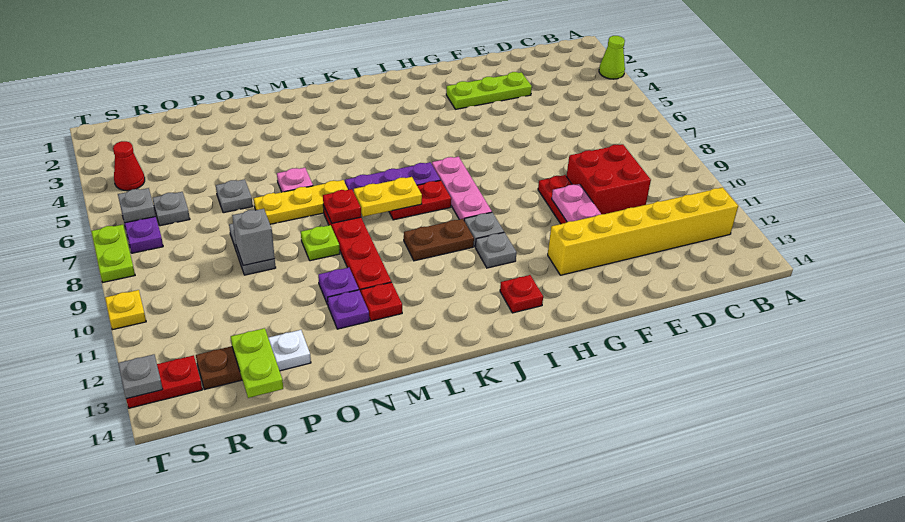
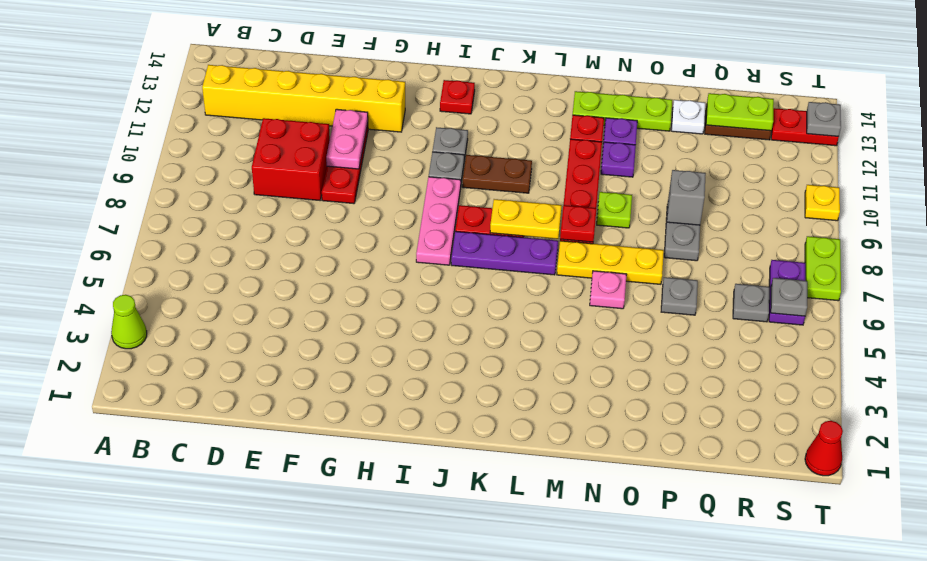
lime 1x3 plate [446,72,532,109] -> lime 1x3 plate moved to [573,91,672,131]
lime 1x2 plate [231,328,283,398] -> lime 1x2 plate turned to [706,93,774,131]
red 1x1 cone [113,141,145,191] -> red 1x1 cone moved to [805,421,843,476]

